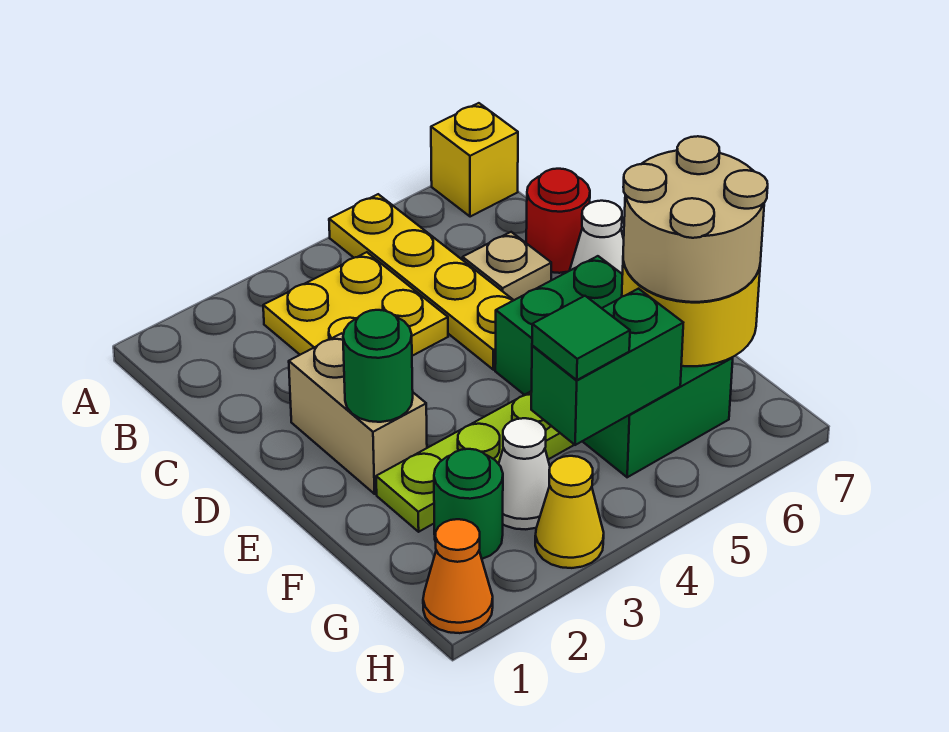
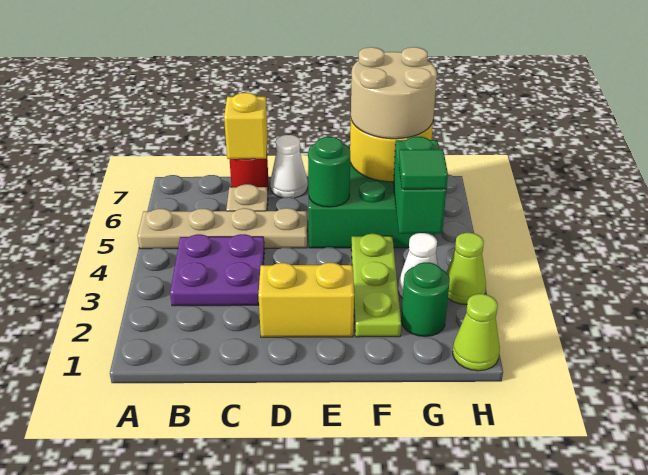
yellow 1x4 plate [329,194,514,370] -> tan 1x4 plate [138,208,307,249]
yellow 1x1 brick [431,103,518,217] -> yellow 1x1 brick moved to [224,93,268,159]
yellow 2x2 plate [263,252,448,356] -> purple 2x2 plate [170,234,264,306]
tan 1x2 brick [289,333,427,494] -> yellow 1x2 brick [258,263,354,337]
green 1x1 round brick [343,310,413,422] -> green 1x1 round brick moved to [308,137,350,207]
orange 1x1 cone [423,519,493,633] -> lime 1x1 cone [453,294,500,371]
yellow 1x1 cone [535,456,604,568] -> lime 1x1 cone [446,233,486,305]

